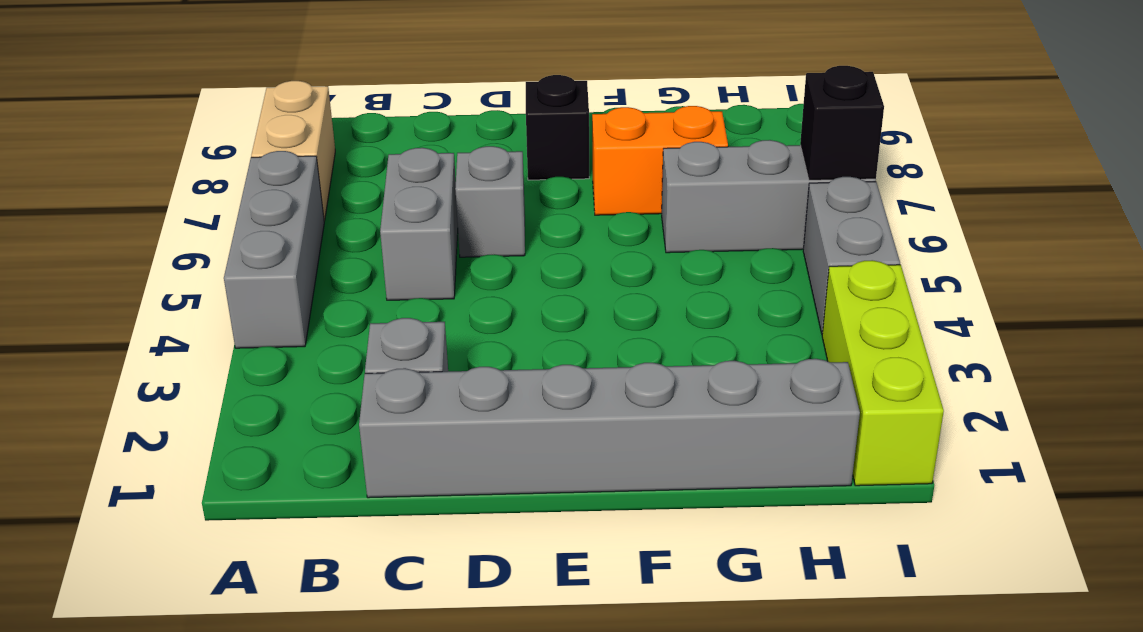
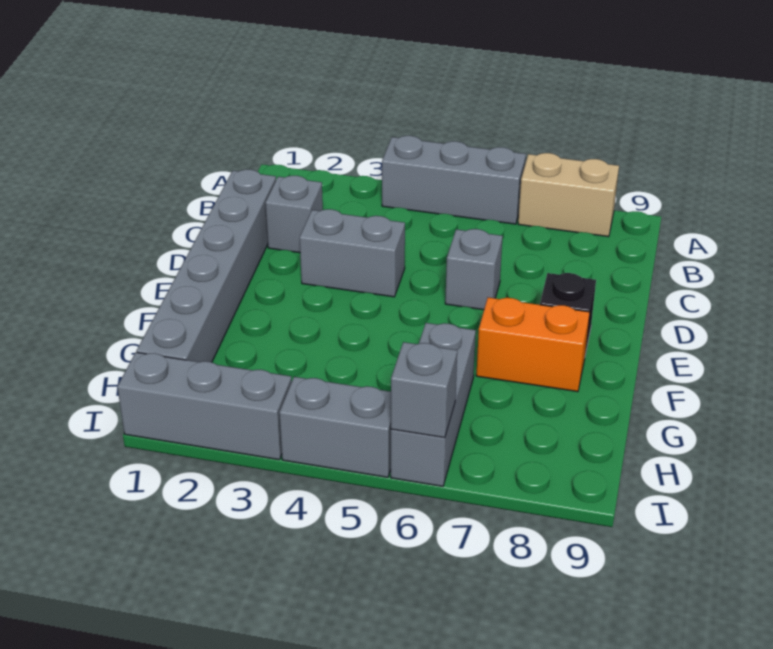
grey 1x2 brick [380,148,458,300] -> grey 1x2 brick moved to [300,209,405,297]
orange 1x2 brick [592,106,728,215] -> orange 1x2 brick turned to [476,297,590,392]
lime 1x3 brick [822,260,944,486] -> grey 1x3 brick [117,352,292,460]
black 1x1 brick [800,66,884,180] -> grey 1x1 brick [391,342,457,438]

